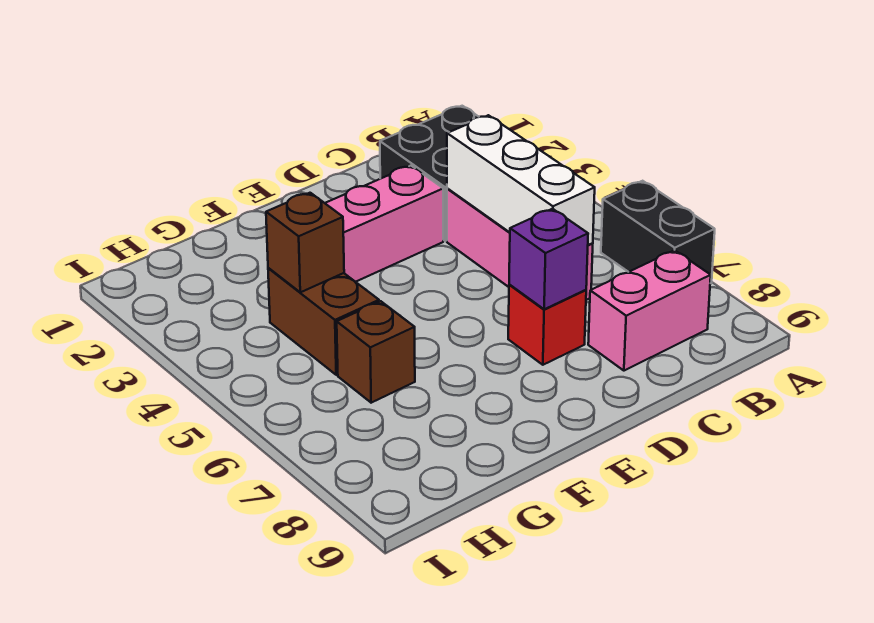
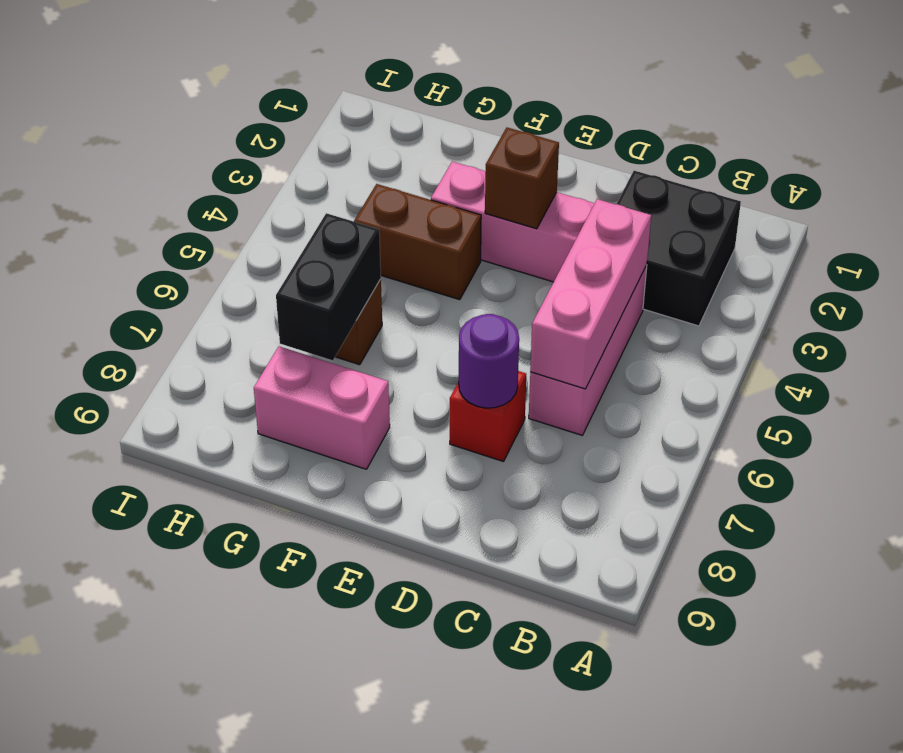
black 1x2 brick [601,181,715,283] -> black 1x2 brick moved to [276,213,381,361]
pink 1x2 brick [588,250,711,371] -> pink 1x2 brick moved to [254,346,390,469]
white 1x3 brick [447,115,595,245] -> pink 1x3 brick [530,199,651,389]
purple 1x1 brick [509,209,588,309] -> purple 1x1 round brick [459,314,519,408]
brown 1x2 brick [268,268,379,375] -> brown 1x2 brick turned to [354,184,481,300]
brown 1x1 brick [266,193,344,292] -> brown 1x1 brick moved to [485,128,559,229]

